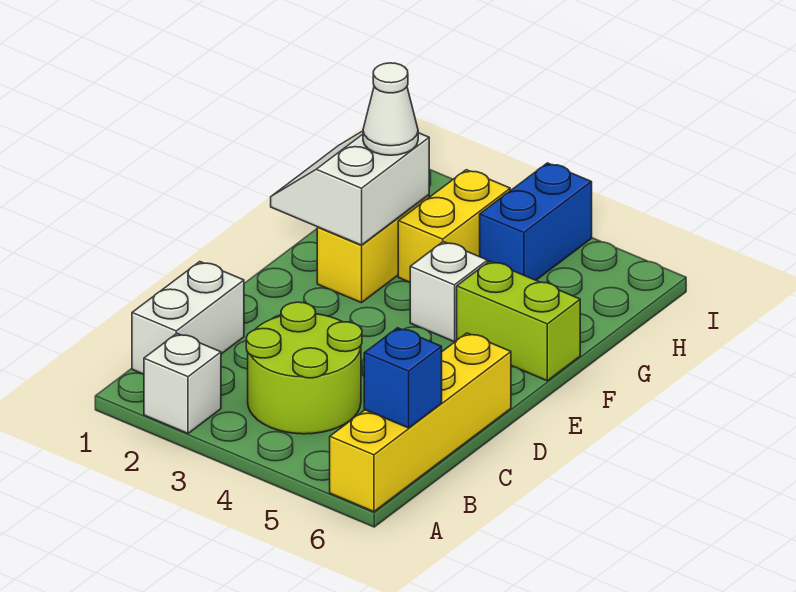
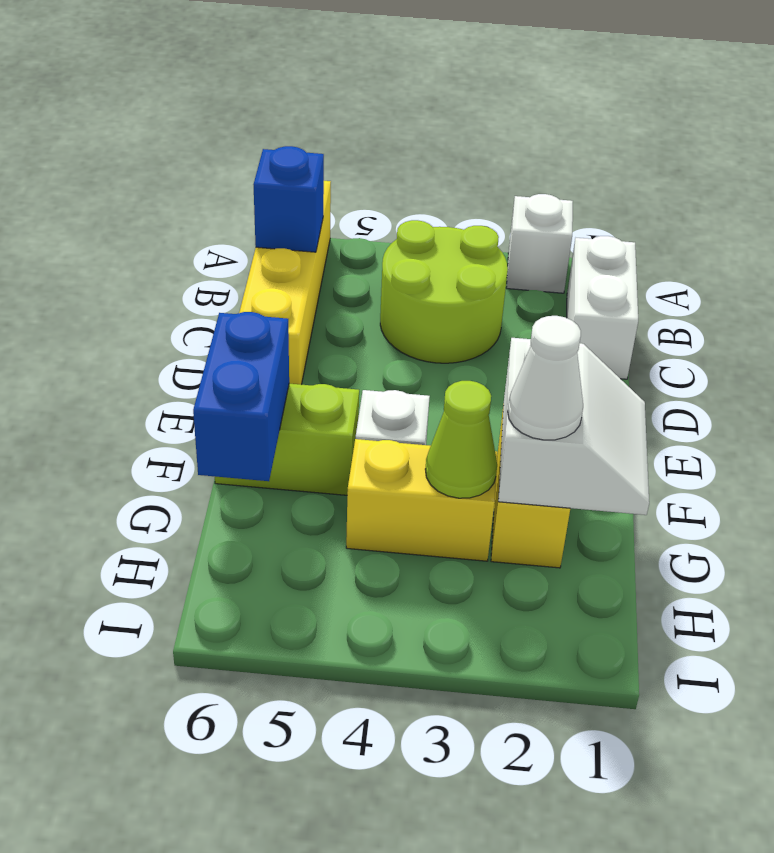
yellow 1x2 brick [398,170,510,282] -> yellow 1x2 brick turned to [346,439,497,561]
none -> lime 1x1 cone [425,381,497,498]
blue 1x2 brick [480,163,592,280] -> blue 1x2 brick moved to [193,312,289,481]

